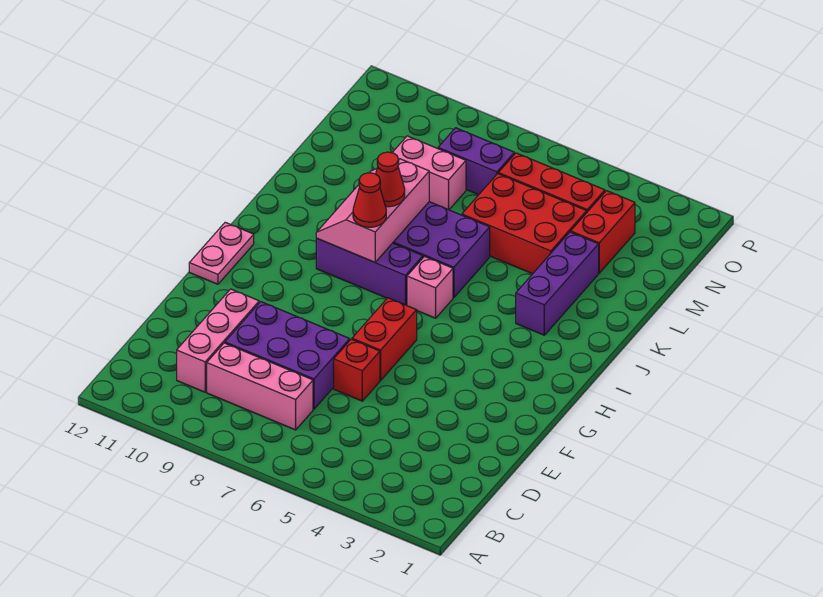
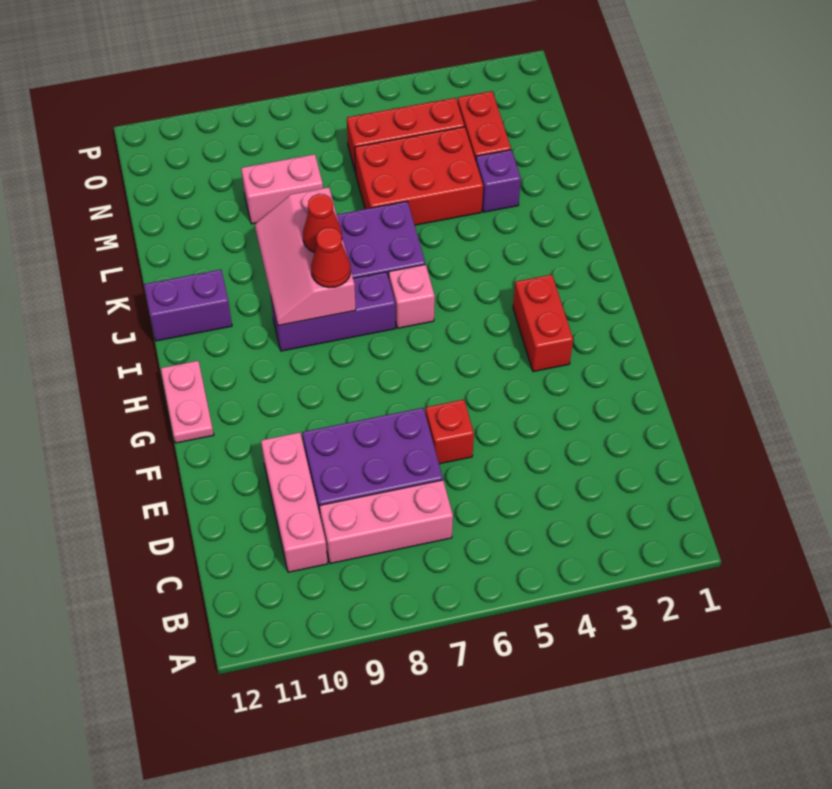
red 1x2 brick [352,298,417,380] -> red 1x2 brick moved to [513,275,573,372]
purple 1x3 brick [516,232,599,335] -> purple 1x1 brick [476,150,521,212]
purple 1x2 brick [438,128,514,195] -> purple 1x2 brick moved to [144,270,232,341]

